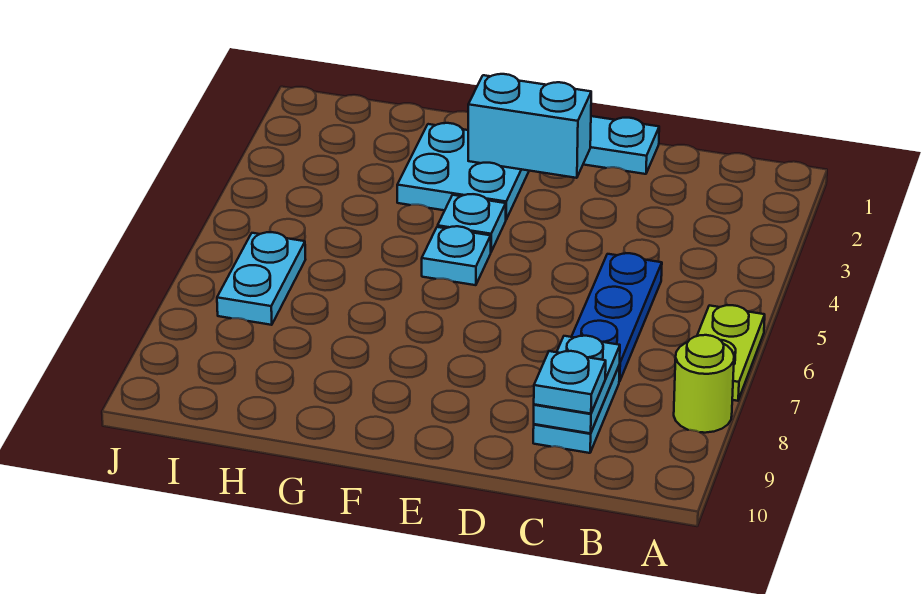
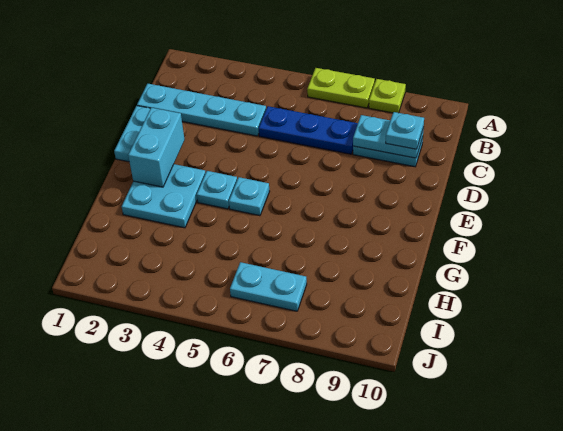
lime 1x1 round brick [674,335,734,433] -> lime 1x1 plate [369,79,406,113]
none -> cyan 1x4 plate [137,84,266,136]

